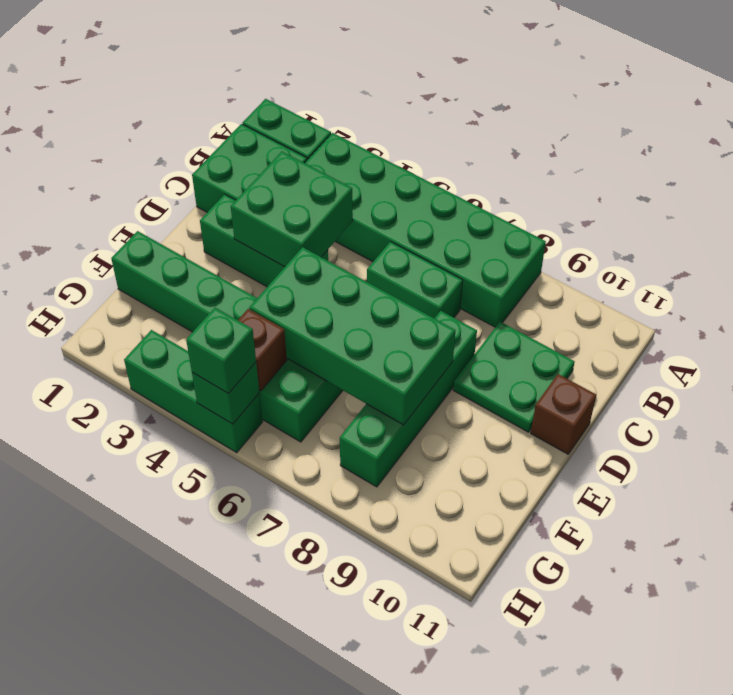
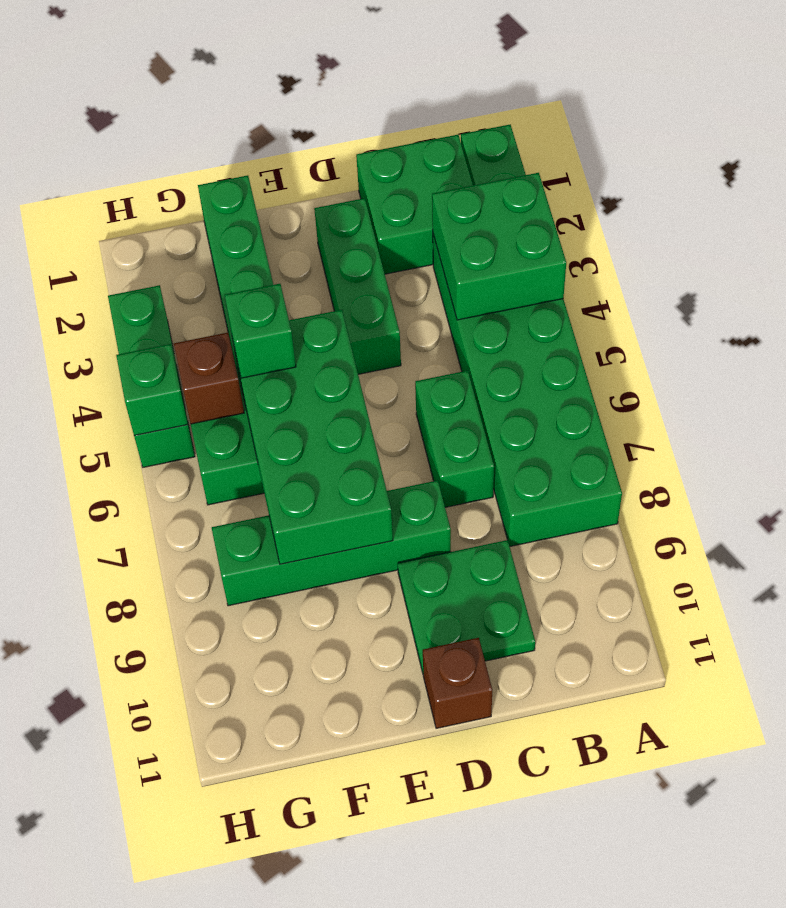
green 2x2 brick [231,152,353,267] -> green 2x2 brick moved to [432,173,566,320]
green 1x1 brick [186,308,256,394] -> green 1x1 brick moved to [225,284,296,378]

